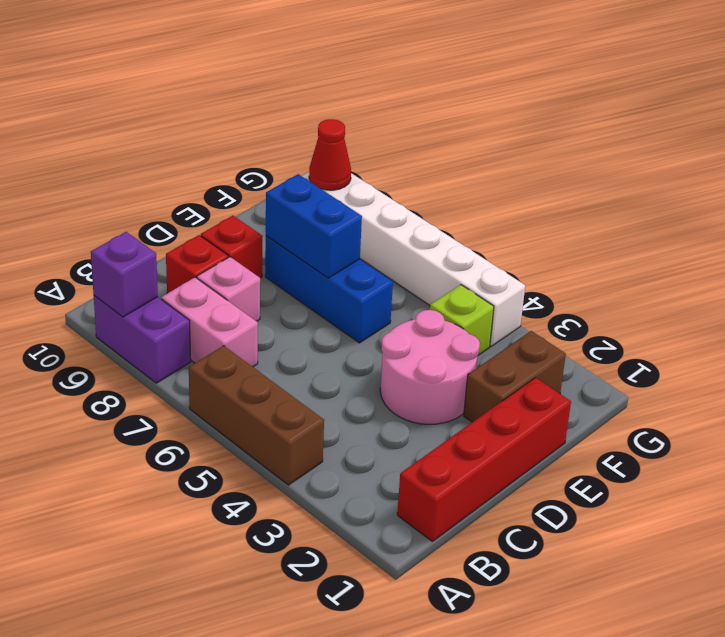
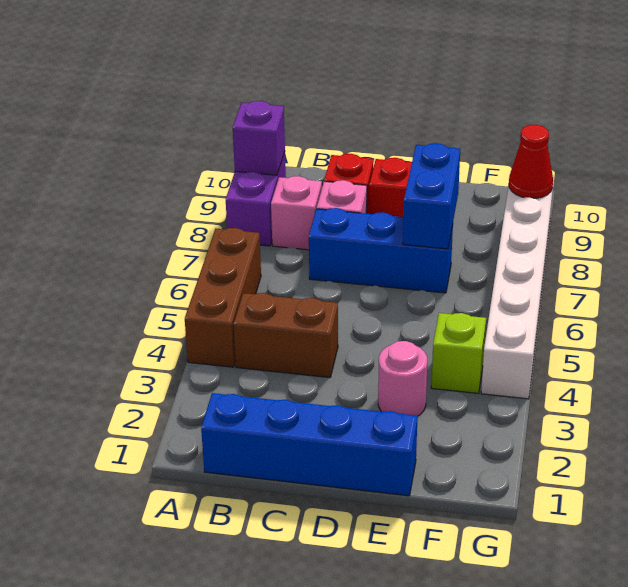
red 1x4 brick [397,378,571,541] -> blue 1x4 brick [201,393,417,496]
pink 1x2 brick [161,277,258,367] -> pink 1x1 brick [271,176,322,250]
pink 2x2 round brick [380,310,480,424] -> pink 1x1 round brick [378,341,427,416]
brown 1x2 brick [464,331,566,422] -> brown 1x2 brick moved to [234,293,338,378]
blue 1x3 brick [265,236,393,343] -> blue 1x3 brick turned to [309,208,453,293]

